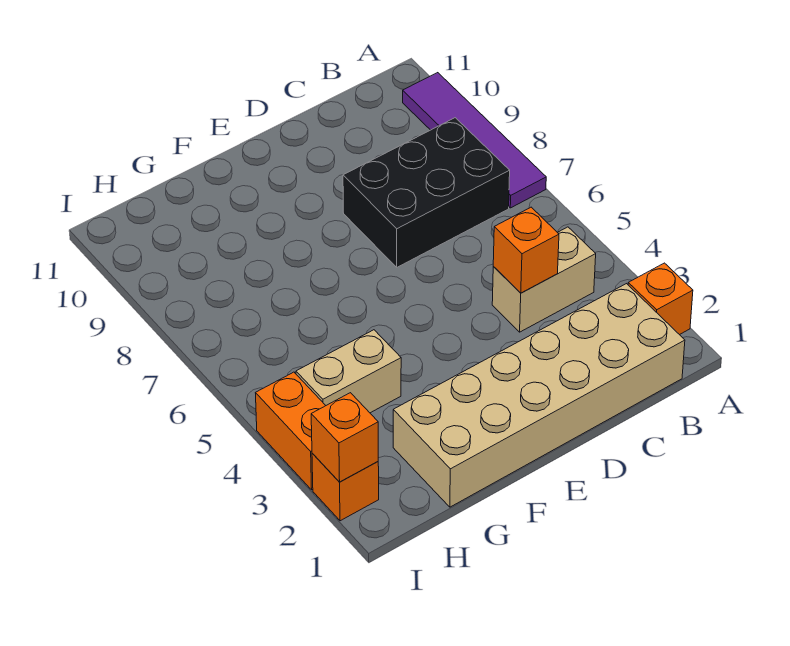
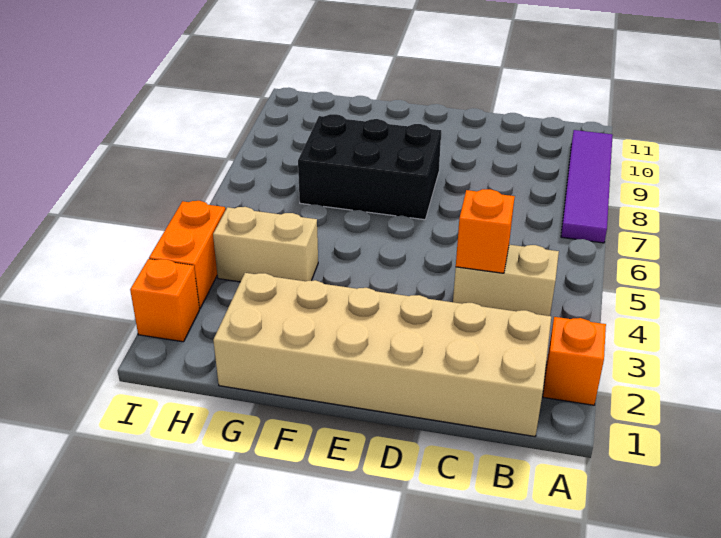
black 2x3 brick [343,118,510,267] -> black 2x3 brick moved to [298,114,441,220]
orange 1x1 brick [311,393,378,482] -> none

